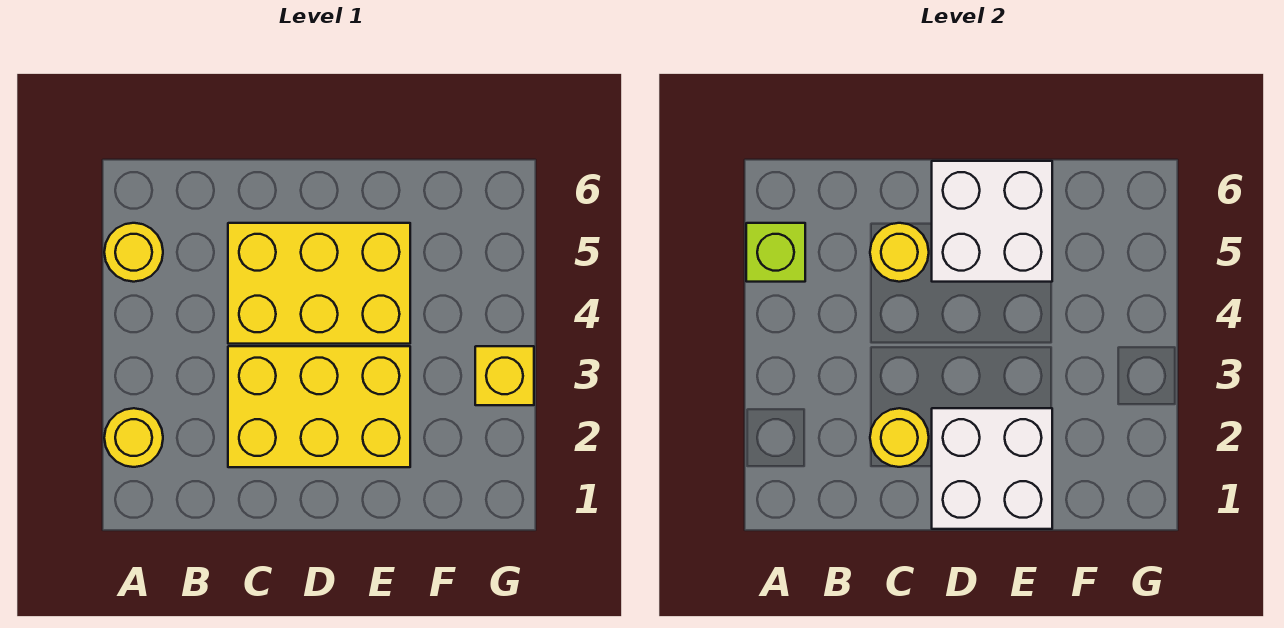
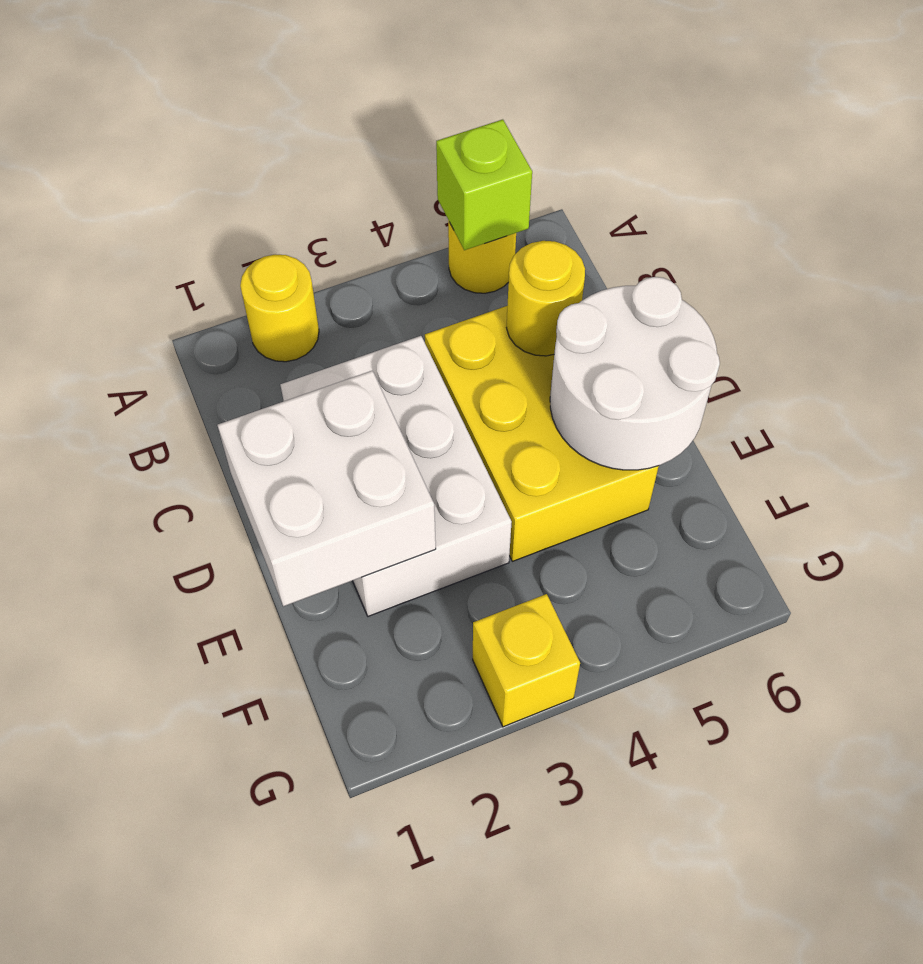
yellow 2x3 brick [228,346,410,467] -> white 2x3 brick [280,336,512,616]
yellow 1x1 round brick [870,408,929,467] -> none
white 2x2 brick [932,161,1052,282] -> white 2x2 round brick [550,277,720,470]

